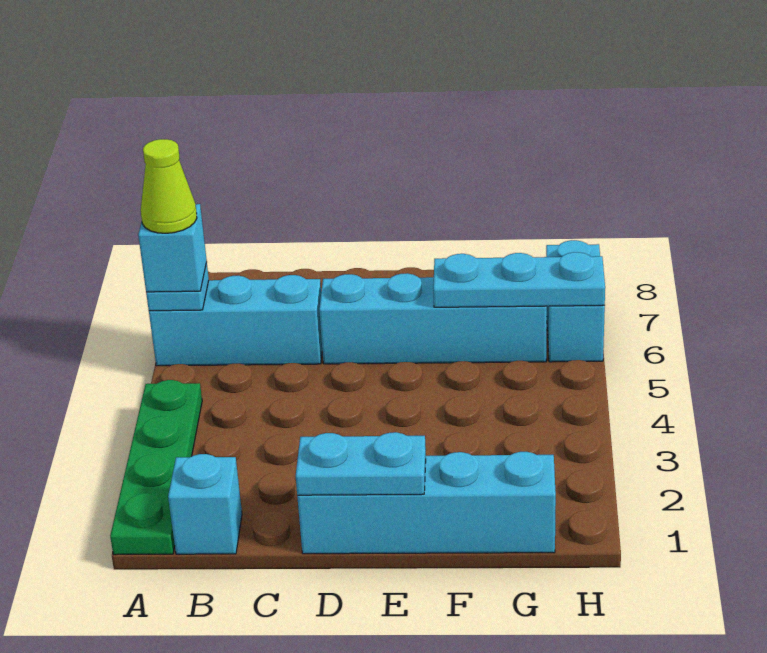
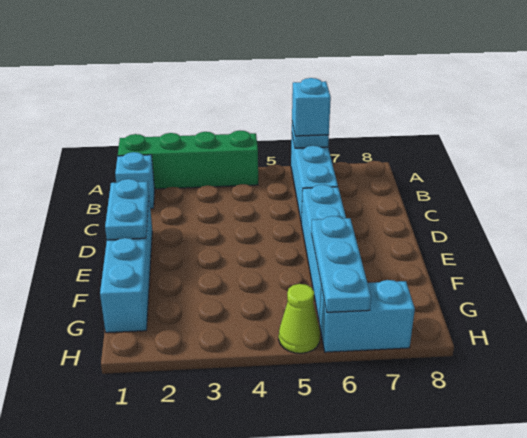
green 1x4 plate [110,380,202,555] -> green 1x4 brick [118,131,258,189]
lime 1x1 cone [141,139,197,233] -> lime 1x1 cone moved to [279,284,320,353]

